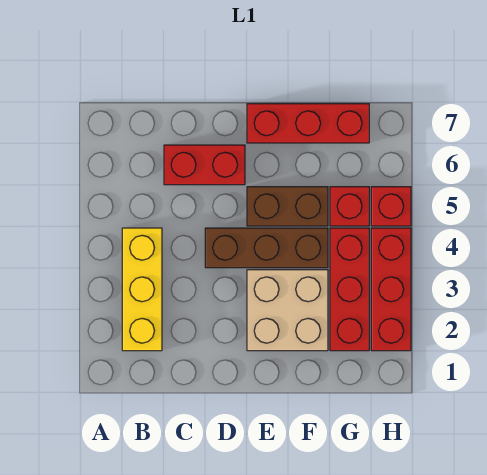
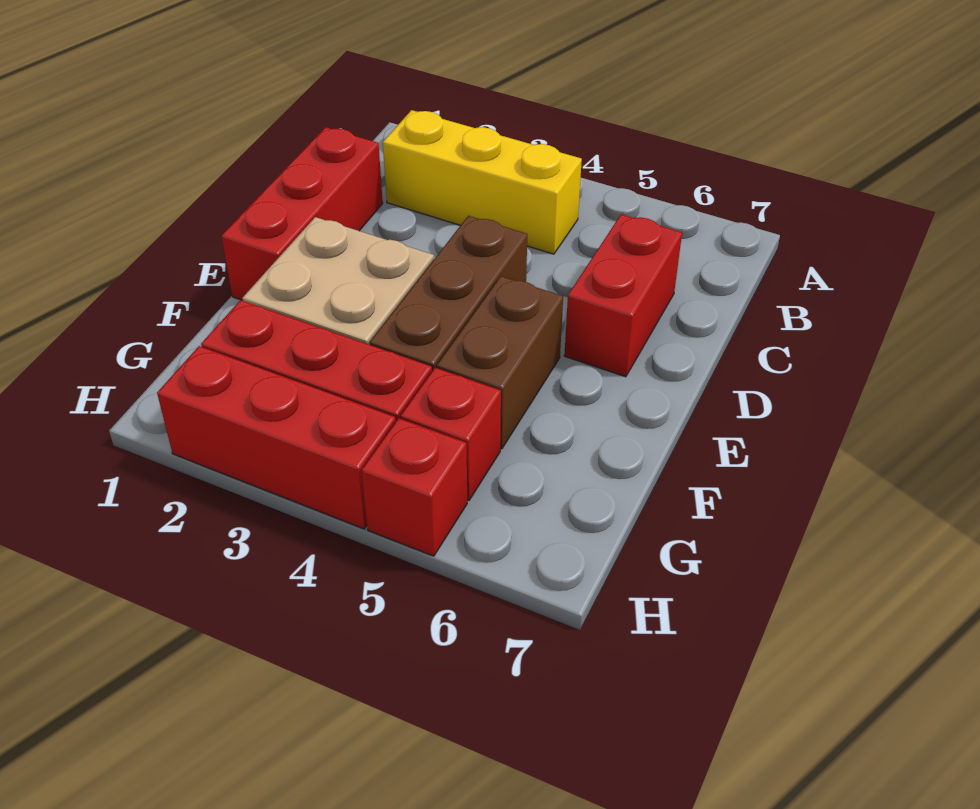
red 1x3 brick [247,104,369,143] -> red 1x3 brick moved to [221,127,383,300]

